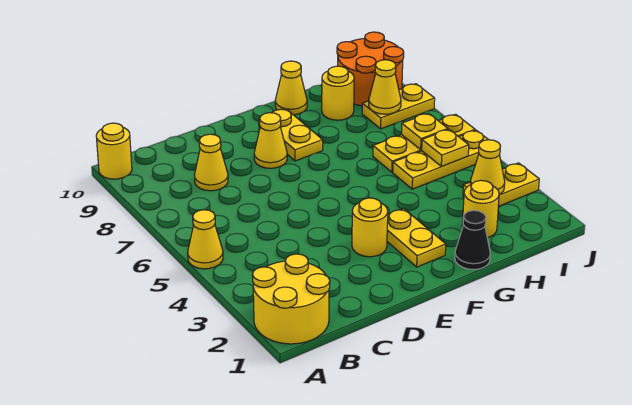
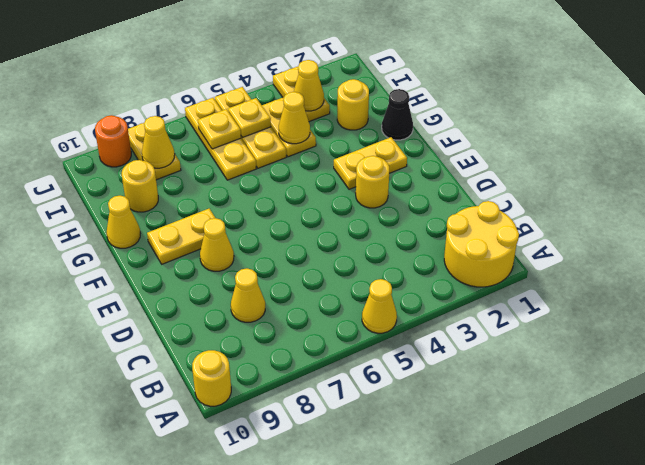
none -> yellow 1x2 plate [262,97,316,157]
none -> yellow 1x1 cone [279,92,310,144]
orange 2x2 round brick [337,32,404,106] -> orange 1x1 round brick [95,115,131,167]

